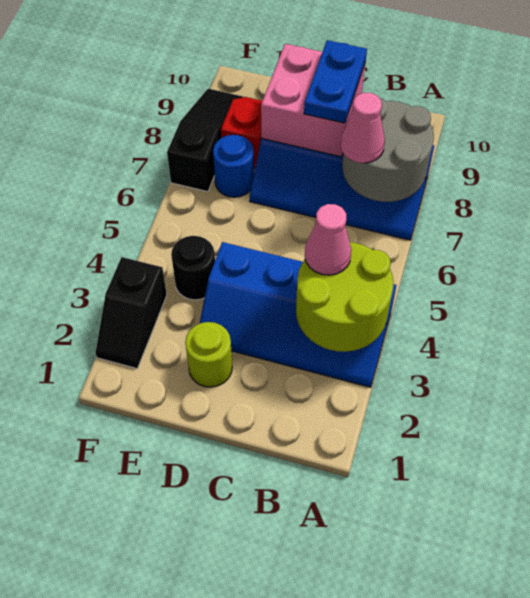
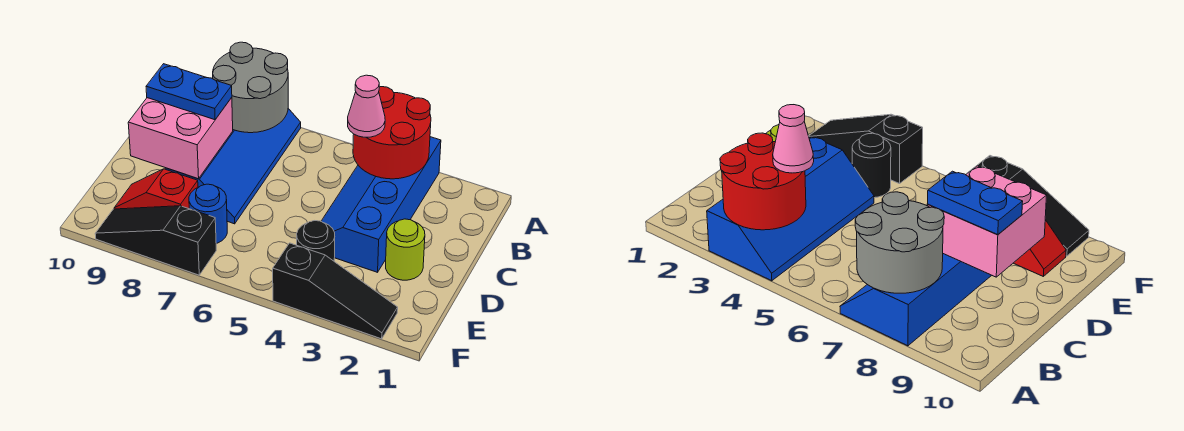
blue 2x4 slope [200,242,397,387] -> blue 2x4 slope turned to [321,137,441,272]
lime 2x2 round brick [296,242,393,352] -> red 2x2 round brick [353,87,431,179]
pink 1x1 cone [341,93,385,163] -> none
black 1x2 slope [95,257,167,368] -> black 1x3 slope [273,243,398,339]

